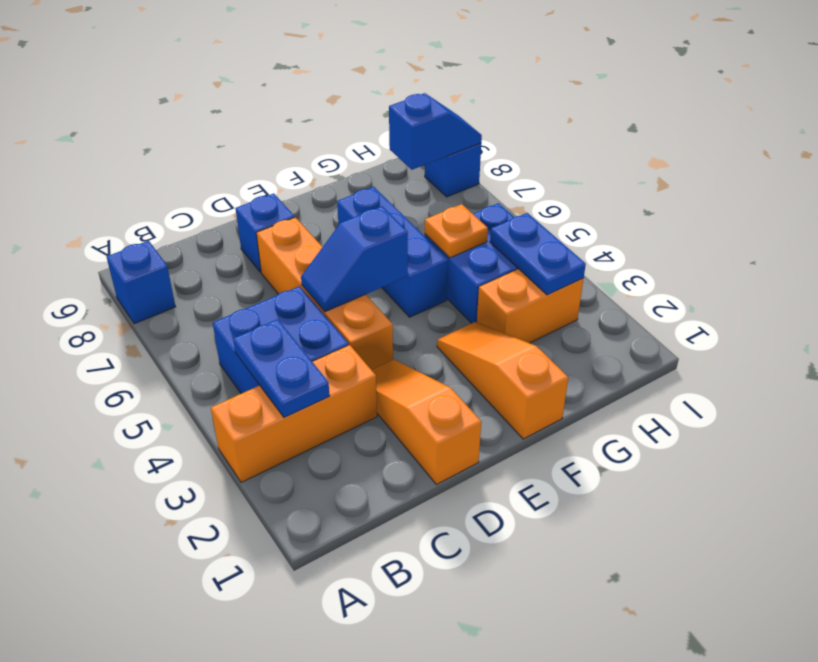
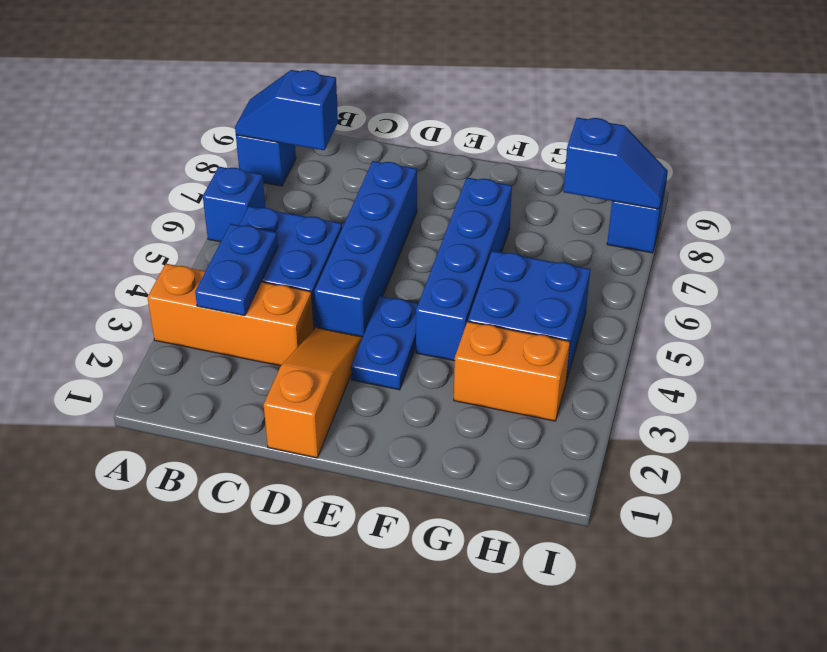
orange 1x4 brick [257,217,393,370] -> blue 1x4 brick [315,161,417,337]
blue 1x2 slope [301,206,408,312] -> blue 1x2 slope moved to [235,70,338,150]
blue 1x1 brick [235,194,295,272] -> blue 1x1 brick moved to [203,167,265,242]
orange 1x3 slope [437,322,568,439] -> none
blue 1x3 brick [337,187,448,317] -> blue 1x4 brick [416,178,512,361]
orange 1x1 plate [425,204,488,258] -> none
blue 1x2 plate [490,213,586,295] -> blue 1x2 plate moved to [351,296,418,390]

